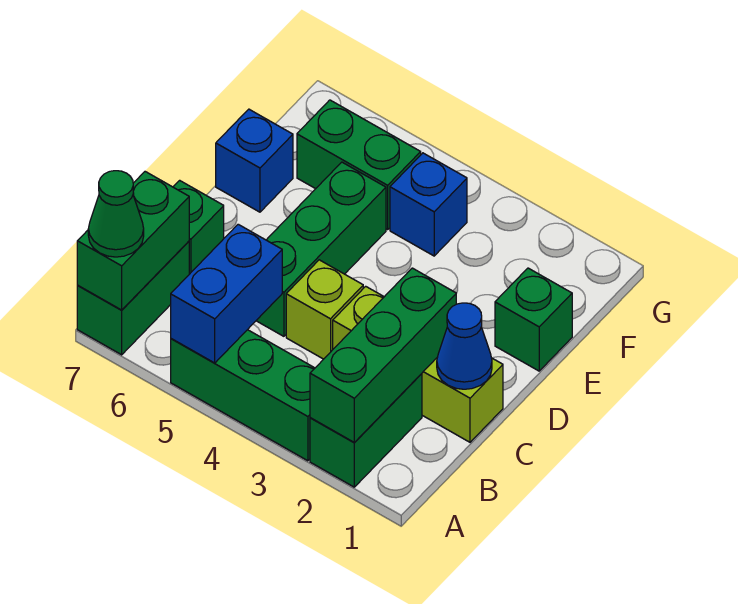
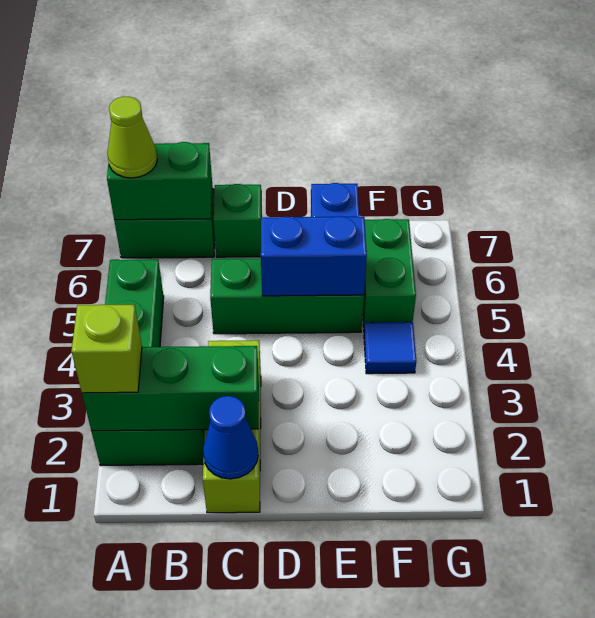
blue 1x2 brick [171,224,282,363] -> blue 1x2 brick moved to [261,216,367,296]
green 1x1 cone [88,171,144,257] -> lime 1x1 cone [108,97,157,178]
lime 1x1 brick [286,260,363,359] -> lime 1x1 brick moved to [71,305,142,393]
green 1x1 brick [495,268,572,371] -> none
blue 1x1 brick [390,153,467,256] -> blue 1x1 tile [364,322,416,374]

